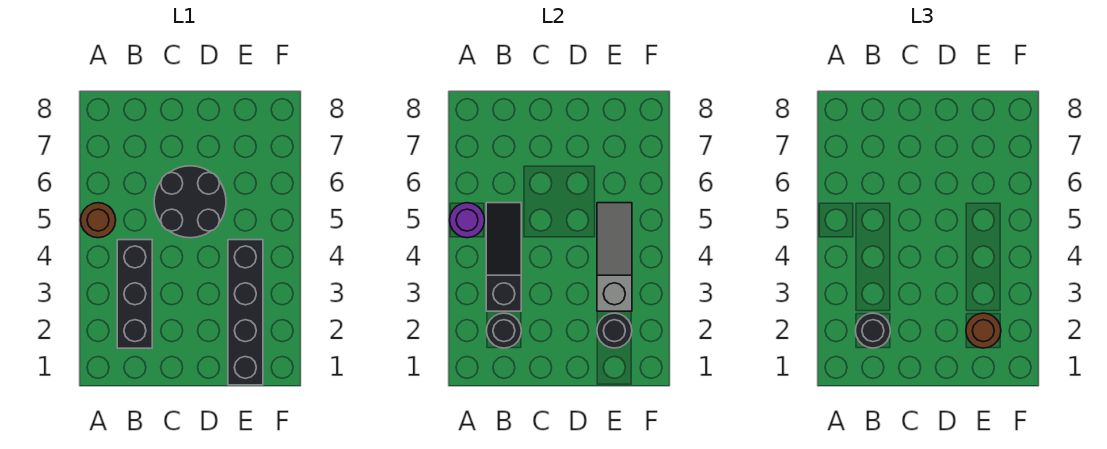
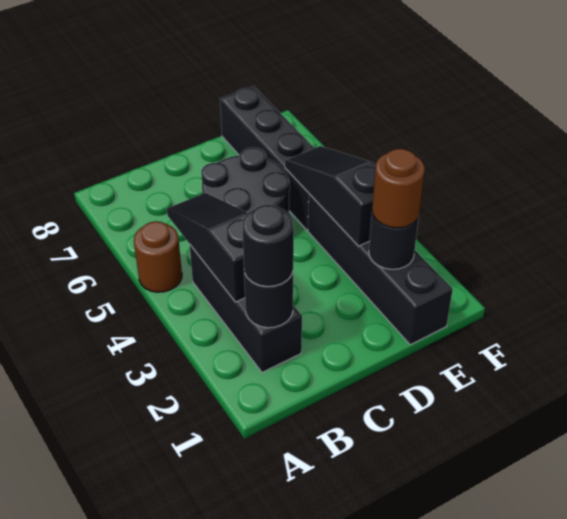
purple 1x1 round brick [450,203,485,238] -> none
grey 1x3 slope [597,203,632,311] -> black 1x3 slope [285,146,376,246]
none -> black 1x4 brick [220,86,314,230]

